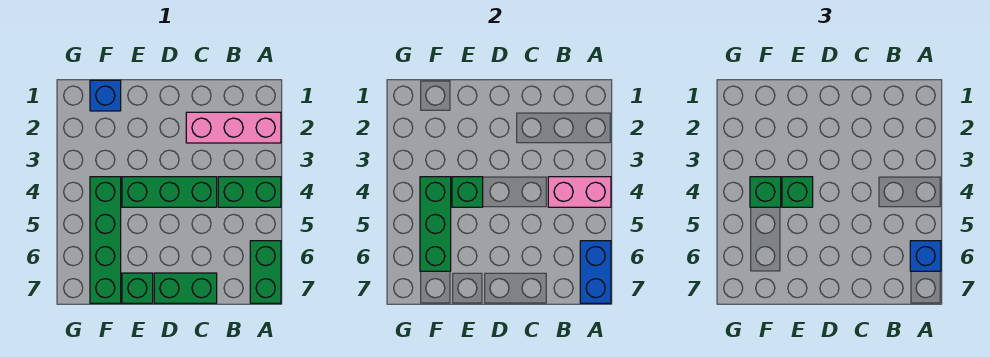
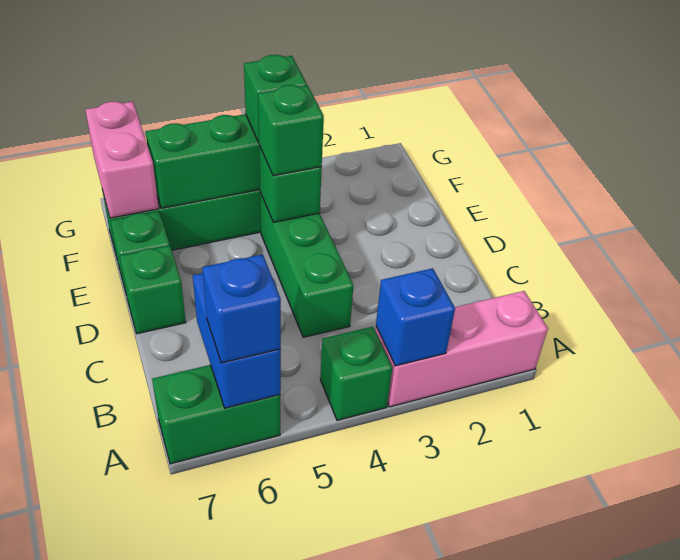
pink 1x3 brick [186,112,281,143] -> pink 1x3 brick turned to [375,291,548,407]
green 1x2 brick [218,177,281,207] -> green 1x1 brick [320,327,393,420]
pink 1x2 brick [548,177,611,207] -> pink 1x2 brick moved to [85,101,159,218]
blue 1x2 brick [580,241,611,303] -> blue 1x2 brick turned to [193,273,281,408]
green 1x2 brick [154,273,217,303] -> green 1x1 brick [120,246,186,334]
blue 1x1 brick [90,80,121,111] -> blue 1x1 brick moved to [376,268,455,366]

